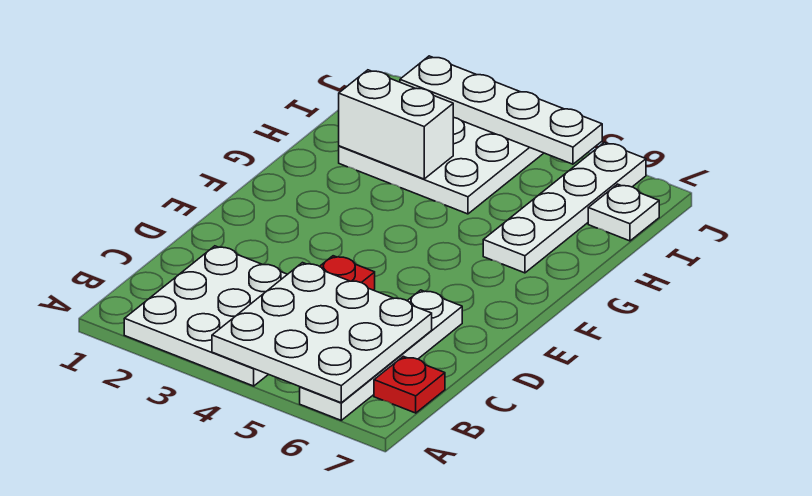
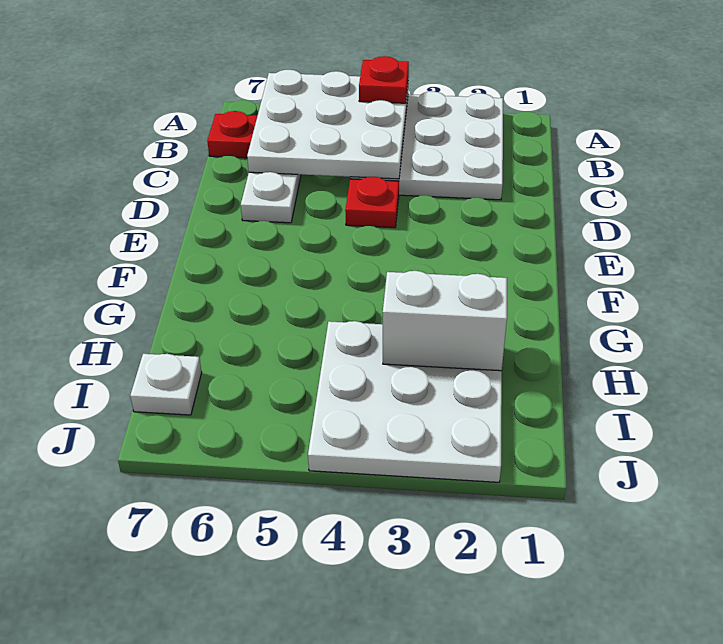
none -> red 1x1 plate [359,56,409,103]
white 1x4 plate [483,142,646,273] -> none
white 1x4 plate [400,56,602,164] -> none

